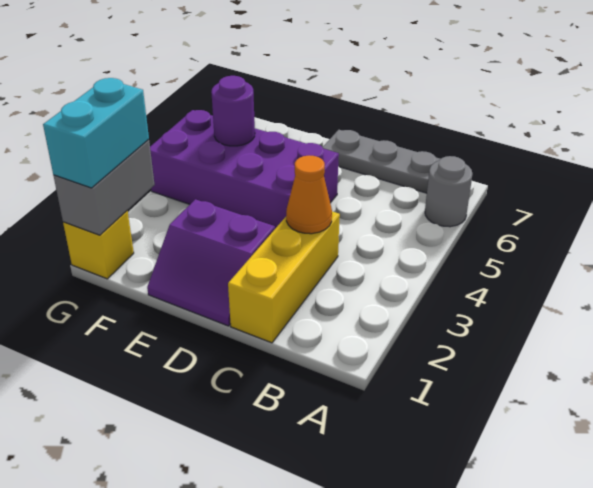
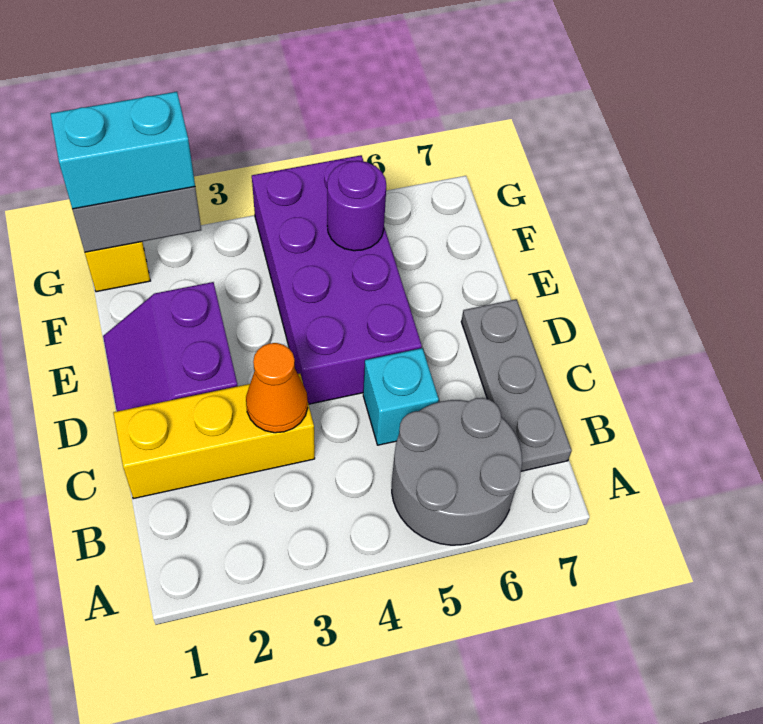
grey 1x1 round brick [425,156,473,227] -> grey 2x2 round brick [392,398,522,545]
none -> cyan 1x1 brick [363,348,439,445]

